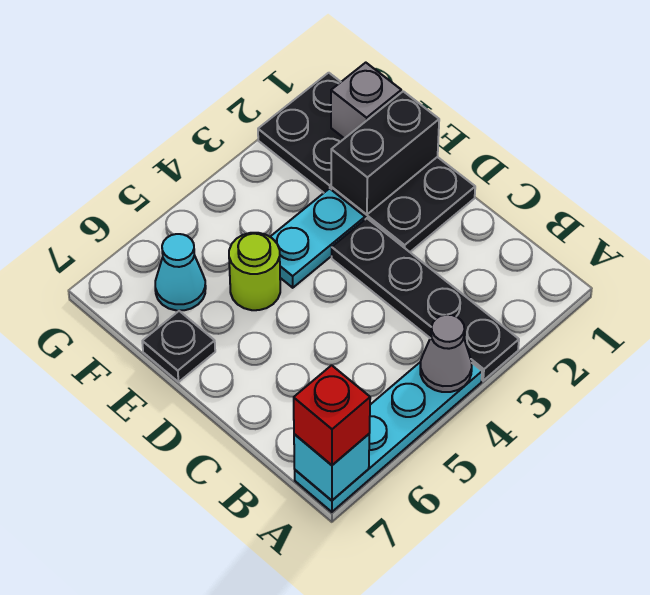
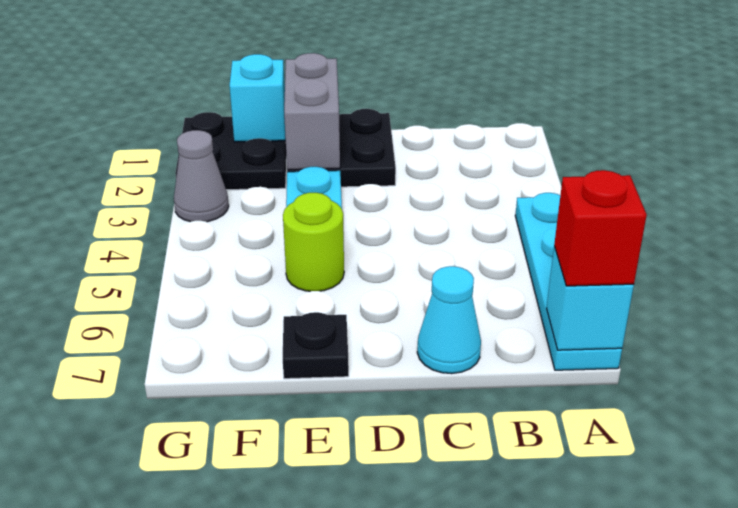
black 1x4 plate [332,218,519,381] -> none
grey 1x1 cone [420,315,472,392] -> grey 1x1 cone moved to [174,130,229,222]
black 1x2 brick [331,91,439,215] -> grey 1x2 brick [284,53,340,170]
grey 1x1 brick [331,63,401,139] -> cyan 1x1 brick [229,54,285,142]
cyan 1x1 cone [155,234,206,311] -> cyan 1x1 cone moved to [417,266,481,374]

